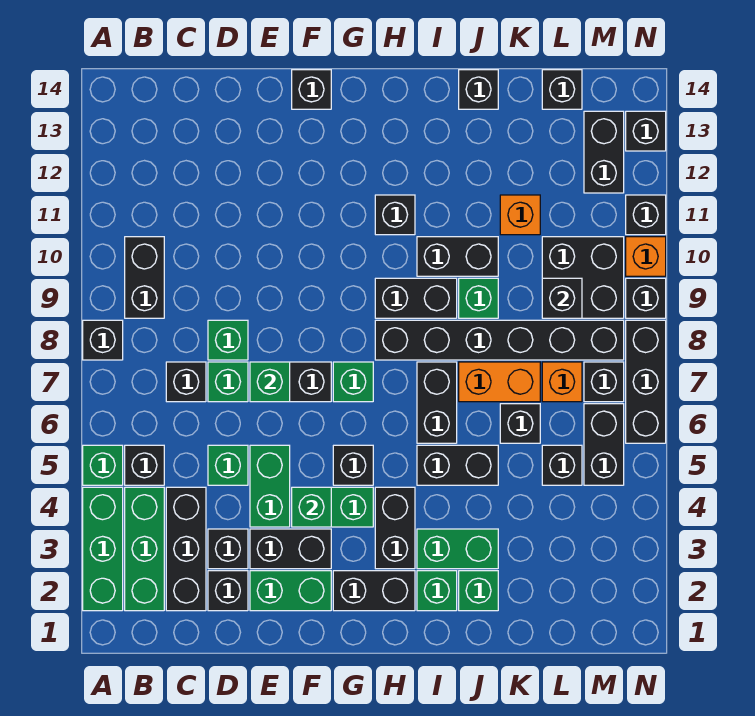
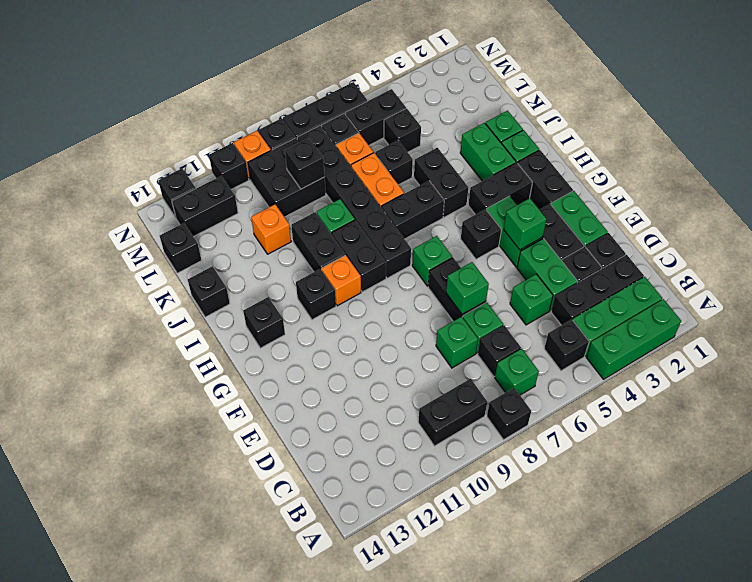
green 1x1 brick [83,445,123,485] -> green 1x1 brick moved to [495,349,539,395]
green 1x2 brick [250,445,290,527] -> green 1x2 brick turned to [517,238,577,311]
black 1x1 brick [292,70,331,109] -> black 1x1 brick moved to [243,297,285,348]
none -> orange 1x1 brick [322,255,361,306]

